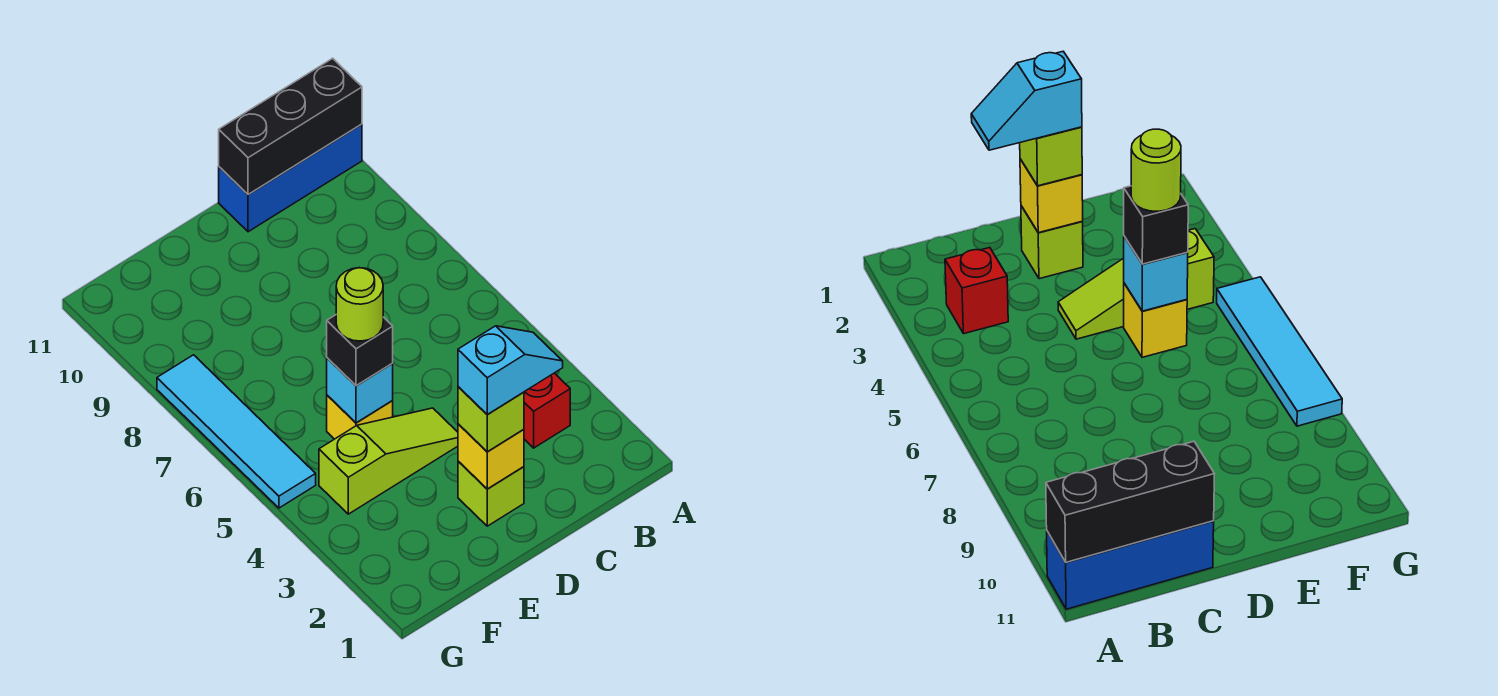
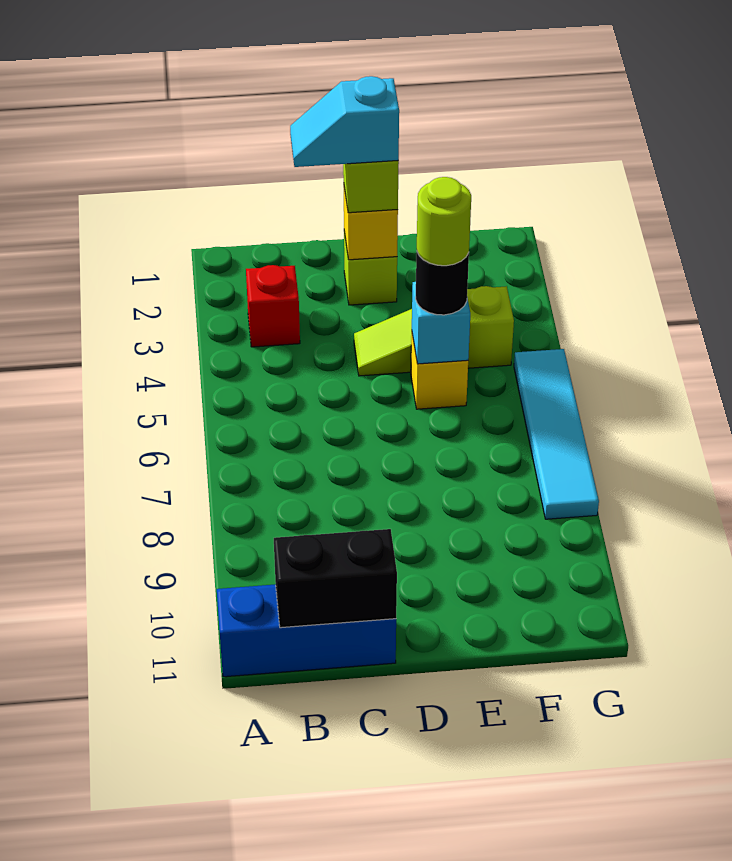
black 1x3 brick [219,58,362,194] -> black 1x2 brick [274,529,397,628]
black 1x1 brick [327,315,393,386] -> black 1x1 round brick [416,252,469,315]

